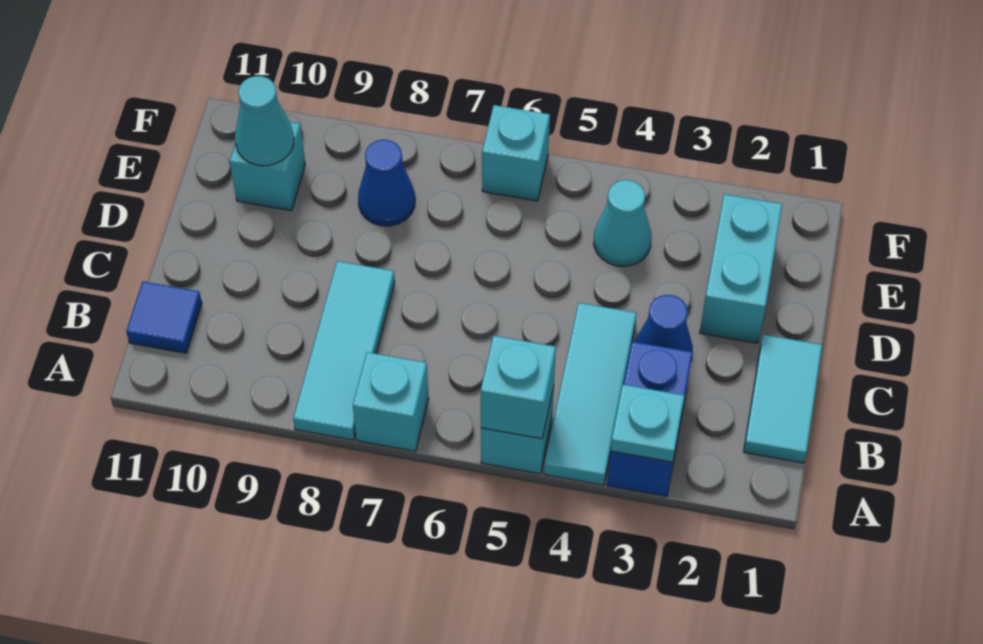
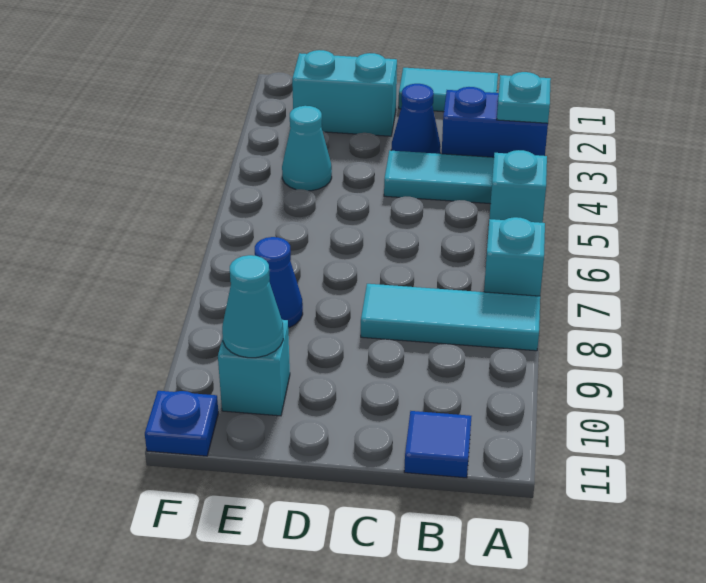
cyan 1x1 brick [480,336,556,439] -> none
cyan 1x1 brick [482,105,550,201] -> none
none -> blue 1x1 plate [145,391,218,456]

